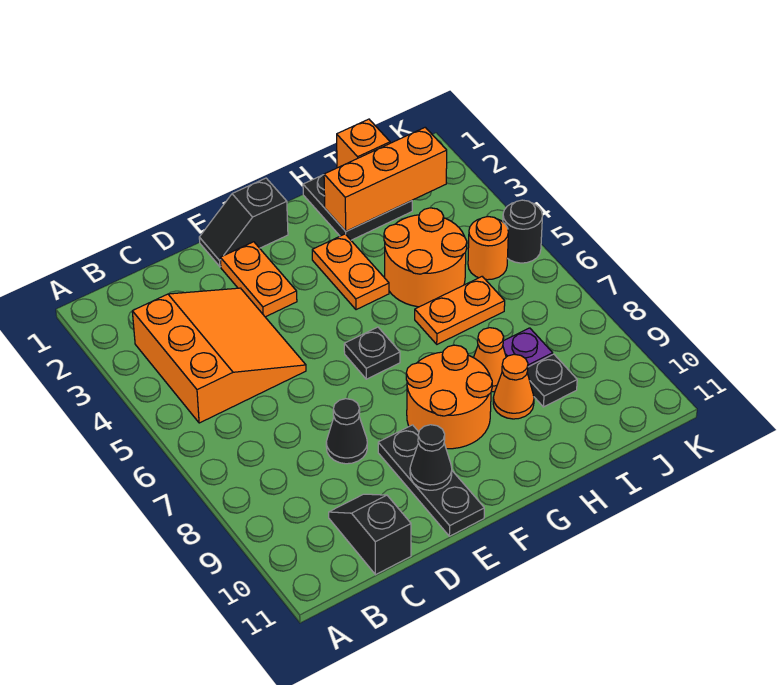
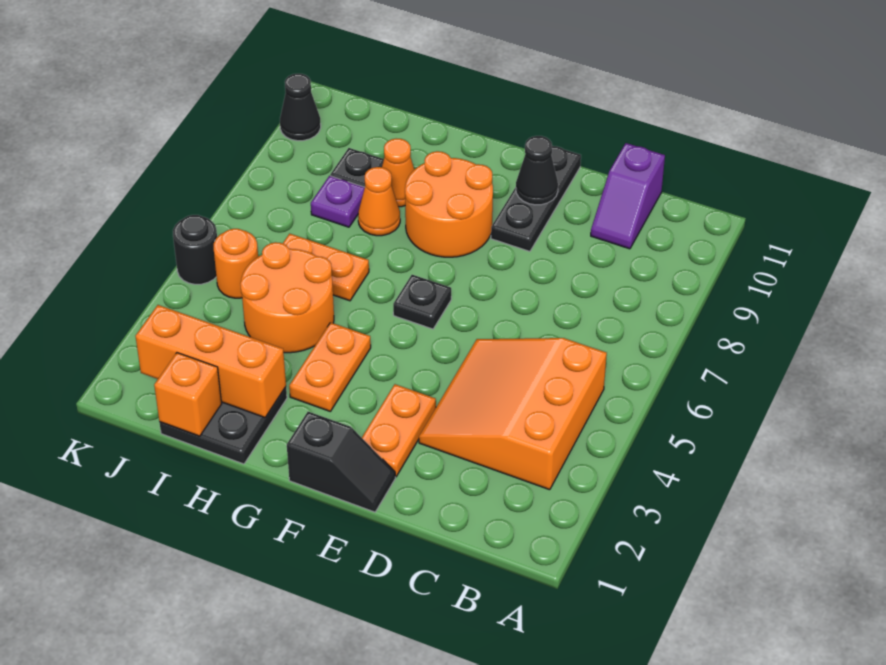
black 1x2 slope [329,494,411,575] -> purple 1x2 slope [591,143,665,249]
black 1x1 cone [326,399,367,464] -> black 1x1 cone moved to [280,74,321,141]

